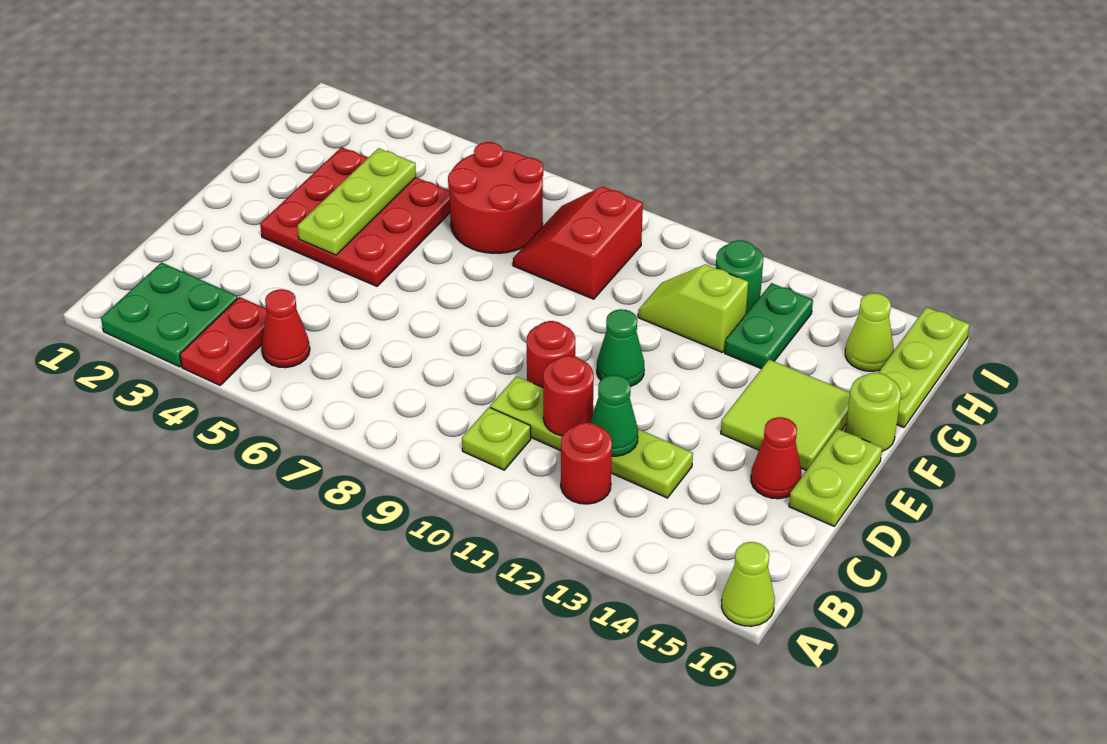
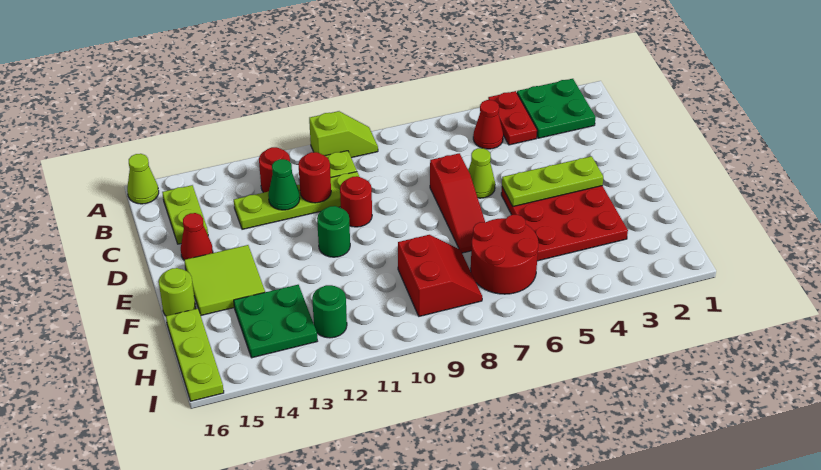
none -> red 1x3 slope [430,153,485,253]
lime 1x2 plate [789,429,882,526] -> lime 1x2 plate moved to [162,185,208,244]
lime 1x3 plate [297,148,416,255] -> lime 1x3 plate turned to [502,156,603,206]
green 1x1 cone [597,309,644,387] -> green 1x1 round brick [317,206,350,257]
lime 1x2 slope [638,264,748,353] -> lime 1x2 slope moved to [309,111,378,158]
green 1x2 plate [725,283,813,369] -> green 2x2 plate [234,285,317,358]
lime 1x1 cone [845,293,894,371] -> lime 1x1 cone moved to [468,148,495,198]

